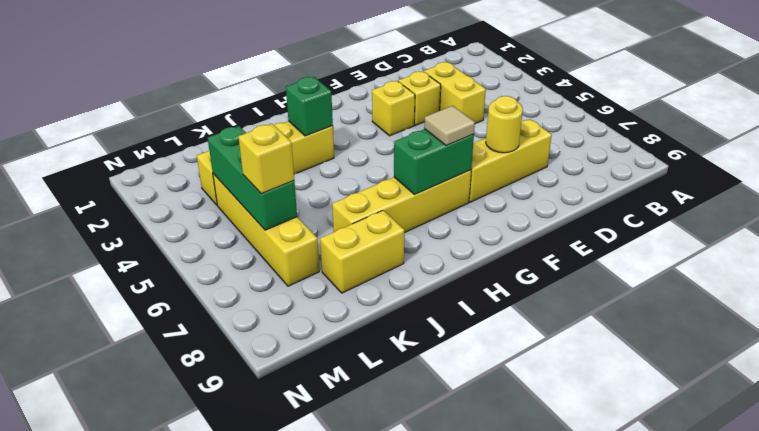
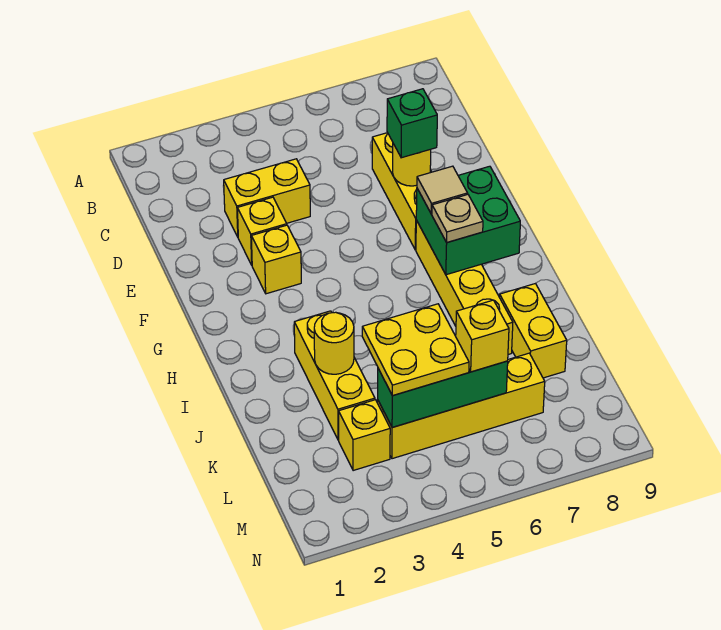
green 1x2 brick [394,129,474,194] -> green 2x2 brick [416,166,520,275]
none -> tan 1x1 plate [432,194,483,242]
green 1x1 brick [286,77,333,136] -> green 1x1 brick moved to [387,89,437,158]
none -> yellow 1x1 round brick [314,312,354,374]
none -> yellow 2x2 plate [362,304,469,396]

